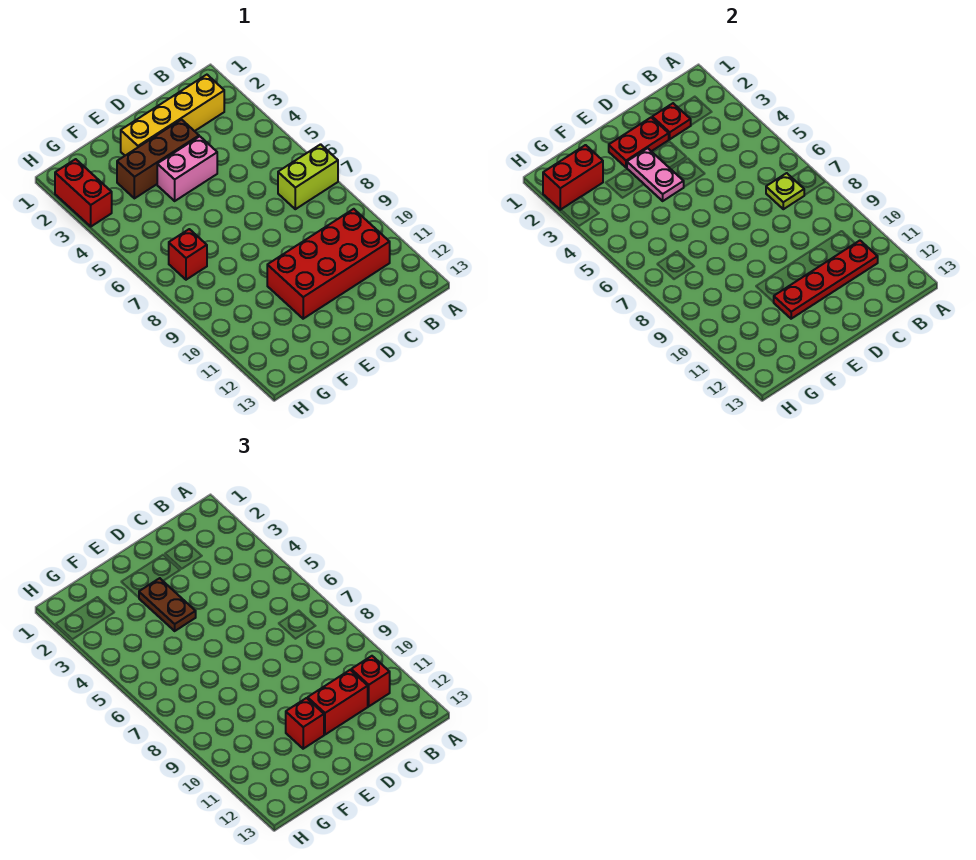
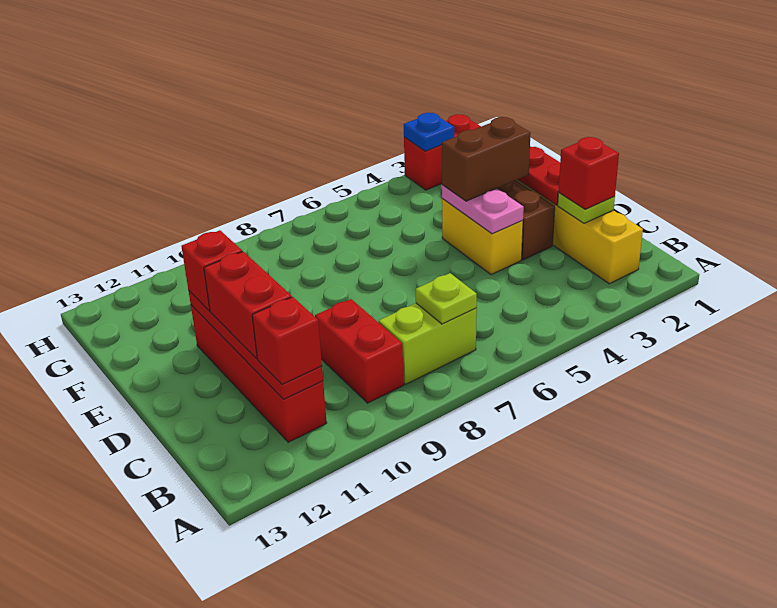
lime 1x2 brick [278,144,338,209] -> lime 1x2 brick turned to [379,303,477,384]
red 2x4 brick [267,209,390,319] -> red 1x4 brick [191,305,327,442]
red 1x1 plate [652,103,691,139] -> lime 1x1 plate [558,193,615,223]
pink 1x2 brick [157,136,217,201] -> yellow 1x2 brick [442,199,523,275]
pink 1x2 plate [627,148,684,201] -> pink 1x2 plate turned to [442,185,524,234]
brown 1x2 plate [139,578,196,631] -> brown 1x2 brick [442,117,531,201]
red 1x2 brick [543,145,603,210] -> red 1x2 brick moved to [315,299,404,403]
red 1x1 brick [169,229,207,280] -> red 1x1 brick moved to [558,137,619,209]
none -> blue 1x1 plate [404,113,454,151]

